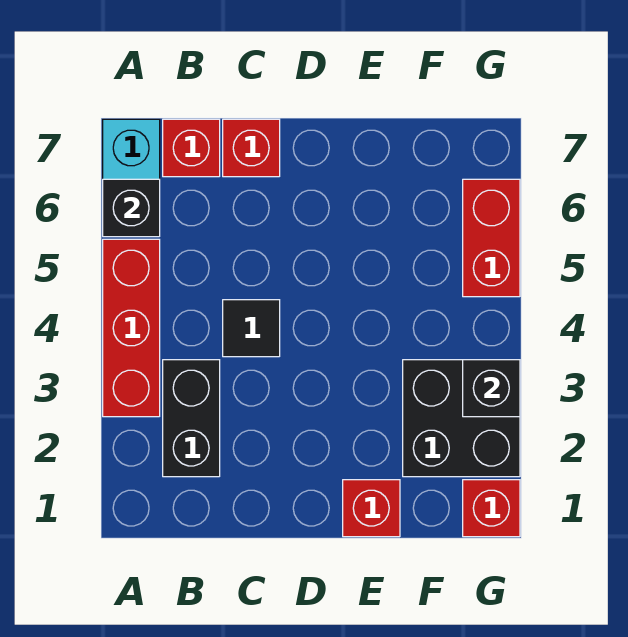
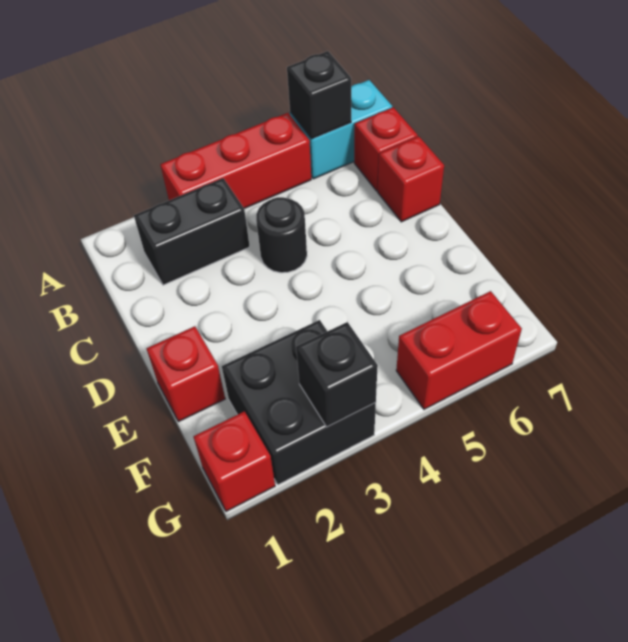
black 1x1 tile [223,300,280,357] -> black 1x1 round brick [256,197,307,273]

